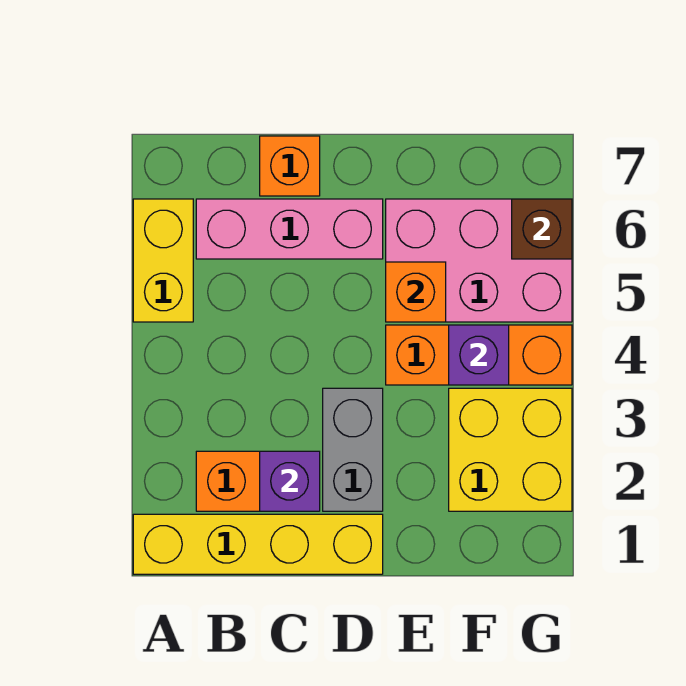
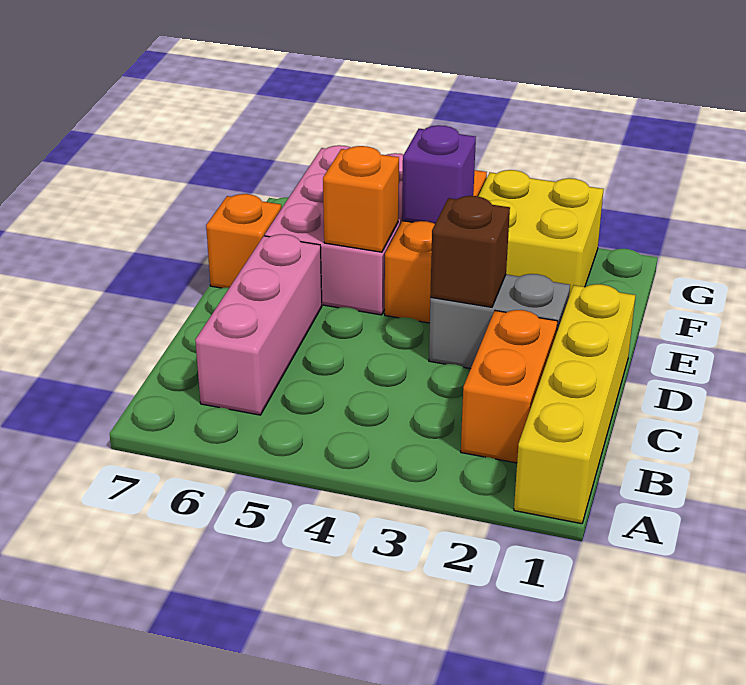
yellow 1x2 brick [133,199,193,322] -> none
purple 1x1 brick [260,451,320,511] -> none
orange 1x1 brick [260,136,320,196] -> orange 1x1 brick moved to [206,194,281,288]
brown 1x1 brick [512,199,572,259] -> brown 1x1 brick moved to [430,196,510,307]

